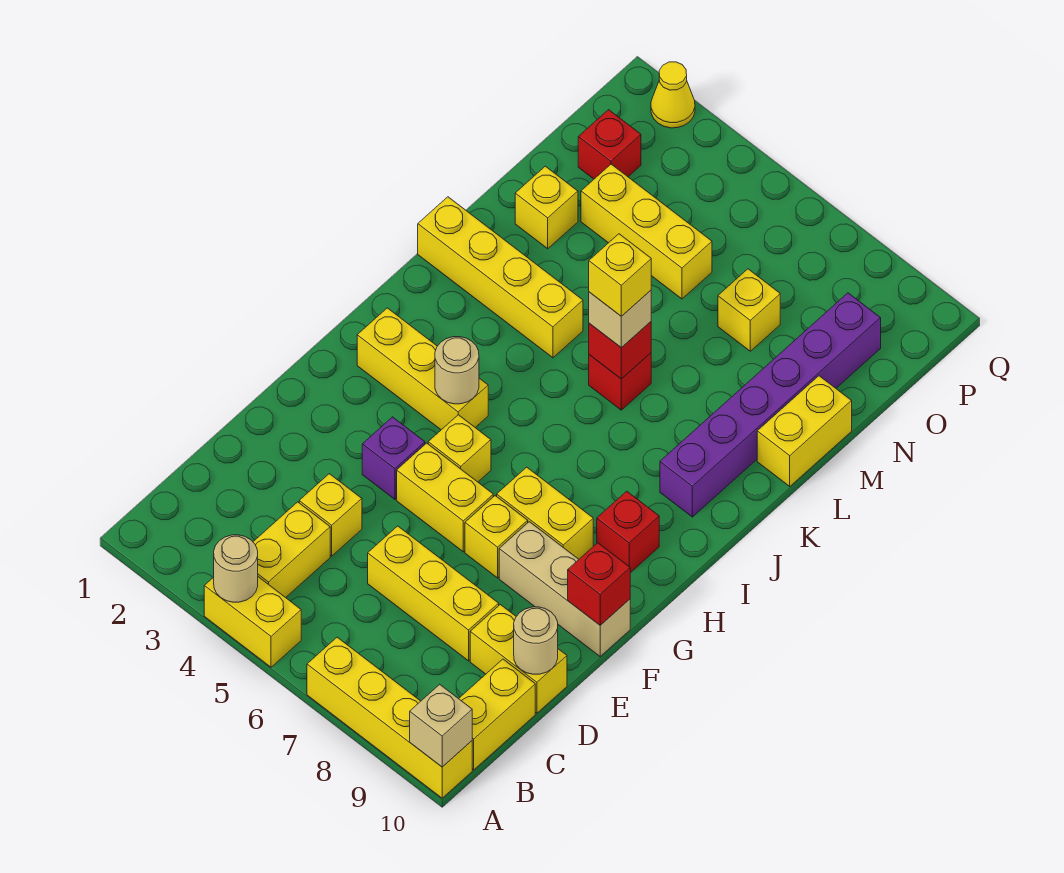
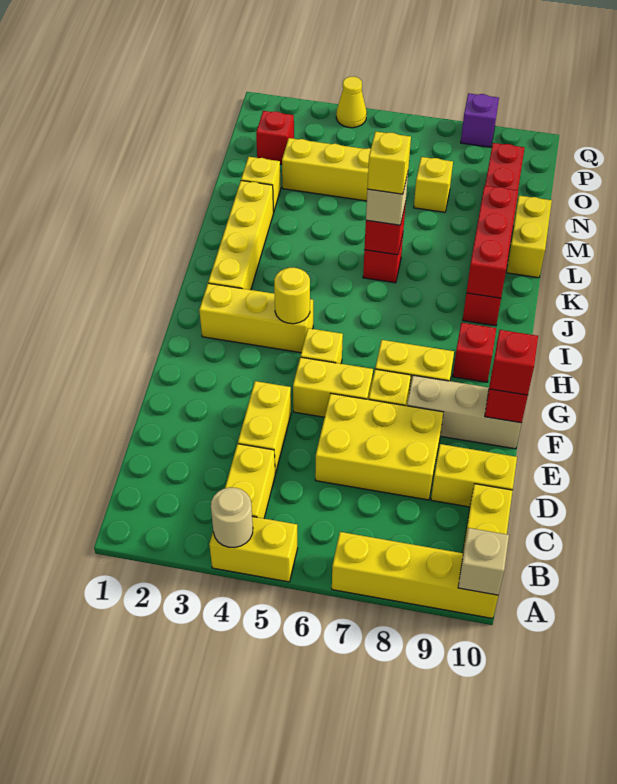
yellow 1x1 brick [299,474,362,556] -> yellow 1x2 brick [238,381,291,474]
yellow 1x3 brick [368,526,499,661] -> yellow 2x3 brick [315,394,443,500]
tan 1x1 round brick [514,607,558,674] -> none
purple 1x1 brick [362,417,425,499] -> purple 1x1 brick moved to [461,93,499,147]
none -> red 1x1 brick [490,330,538,395]
tan 1x1 round brick [435,337,479,404] -> yellow 1x1 round brick [274,268,310,324]
purple 1x6 brick [660,293,881,517] -> red 1x6 brick [463,143,524,326]
none -> red 1x3 brick [466,186,518,298]
yellow 1x4 brick [418,197,583,358] -> yellow 1x4 brick turned to [208,181,274,290]
yellow 1x1 cone [651,62,695,128] -> yellow 1x1 cone moved to [336,77,367,128]

